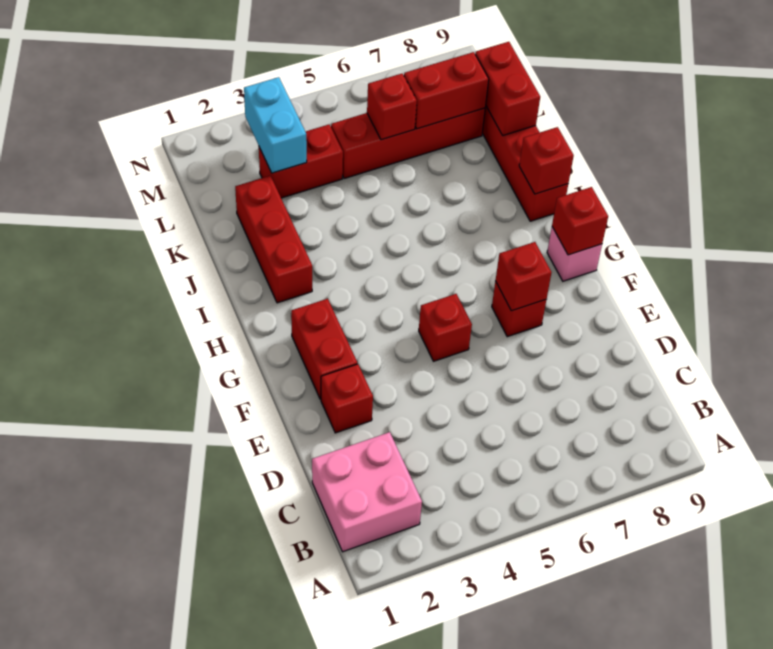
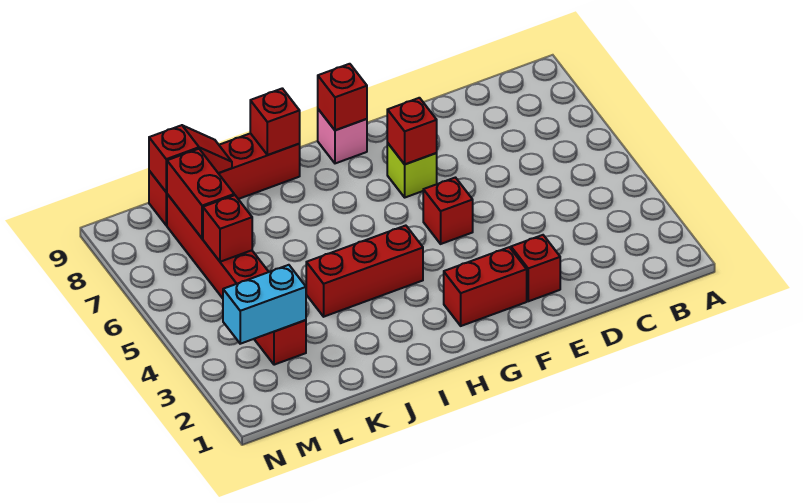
pink 2x2 brick [312,432,422,552] -> none
red 1x1 brick [492,281,546,337] -> lime 1x1 brick [387,143,437,197]
red 1x3 brick [235,176,312,303] -> red 1x3 brick moved to [306,226,423,317]
red 1x2 brick [475,42,540,135] -> red 1x2 slope [149,125,232,192]

